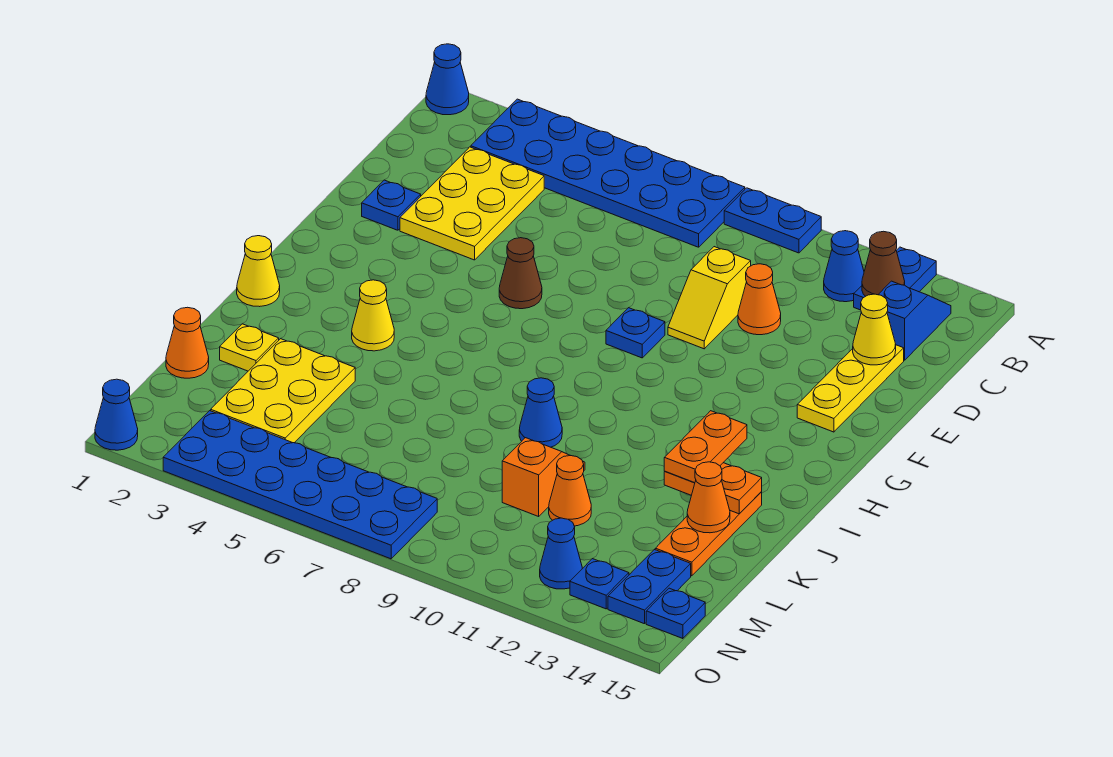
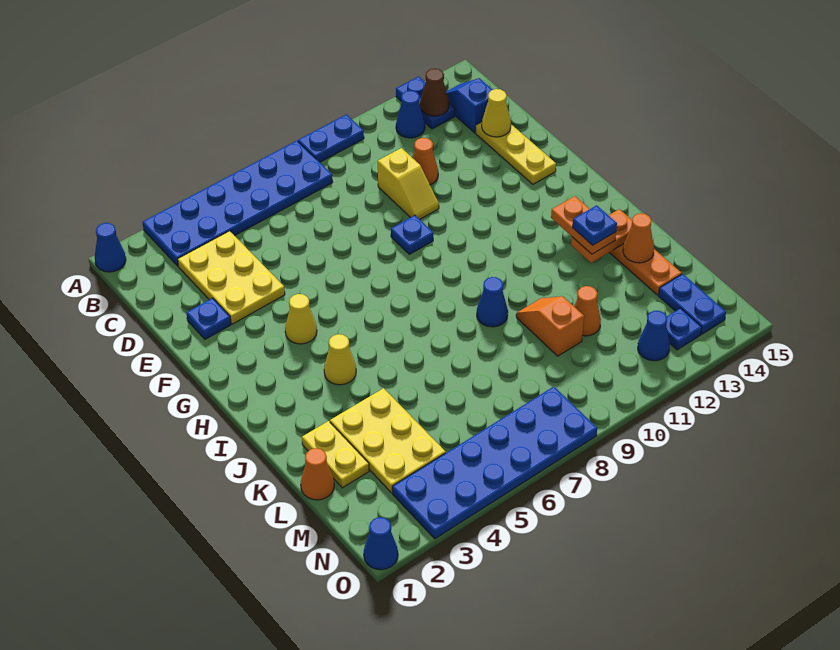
brown 1x1 cone [499,238,542,309] -> none
yellow 1x1 cone [237,236,280,307] -> yellow 1x1 cone moved to [285,294,317,344]
yellow 1x1 plate [220,324,279,371] -> yellow 1x2 plate [302,421,369,488]
blue 1x1 plate [646,588,705,639] -> blue 1x1 plate moved to [572,205,617,245]

